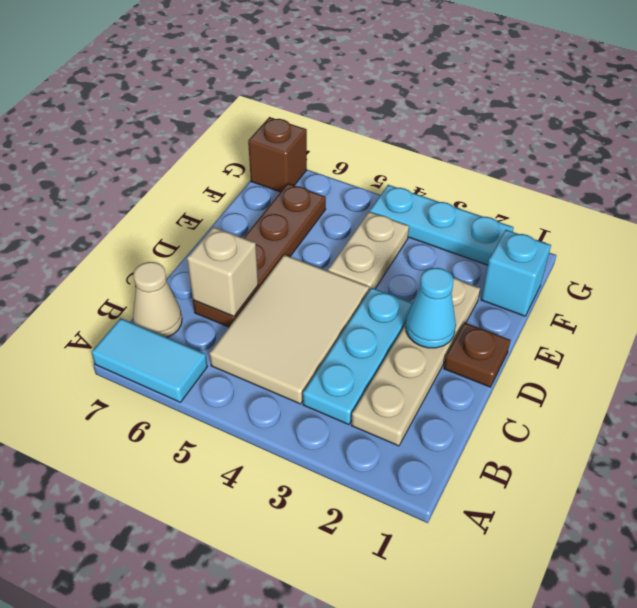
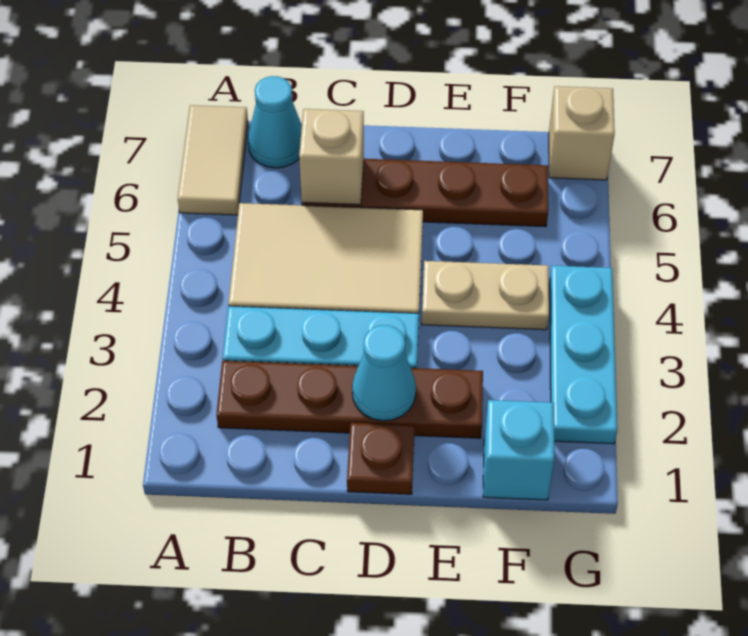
cyan 1x2 tile [91,318,207,402] -> tan 1x2 tile [178,105,248,215]
tan 1x4 plate [351,278,480,446] -> brown 1x4 plate [216,361,483,438]
tan 1x1 cone [133,262,182,337] -> cyan 1x1 cone [248,76,302,168]
brown 1x1 brick [248,117,307,192] -> tan 1x1 brick [549,86,615,180]

